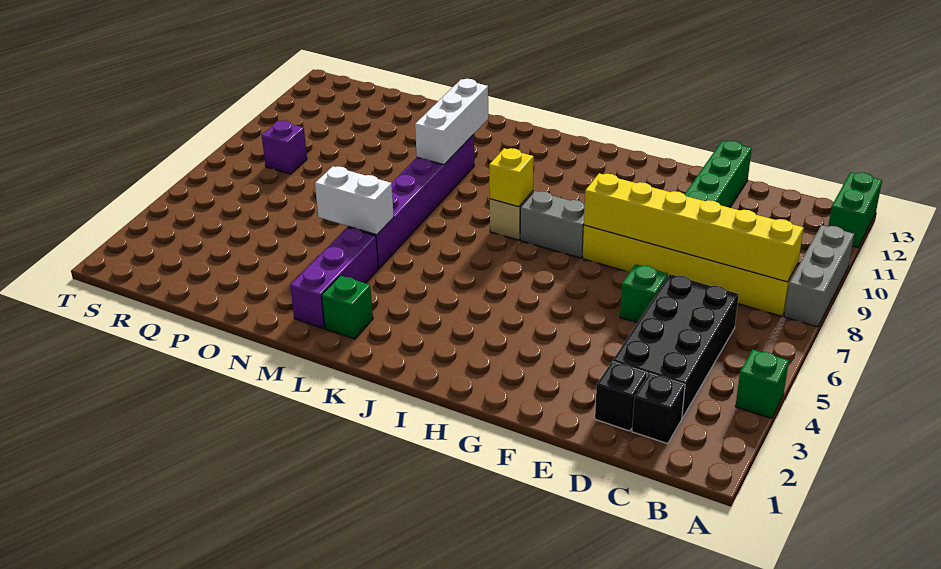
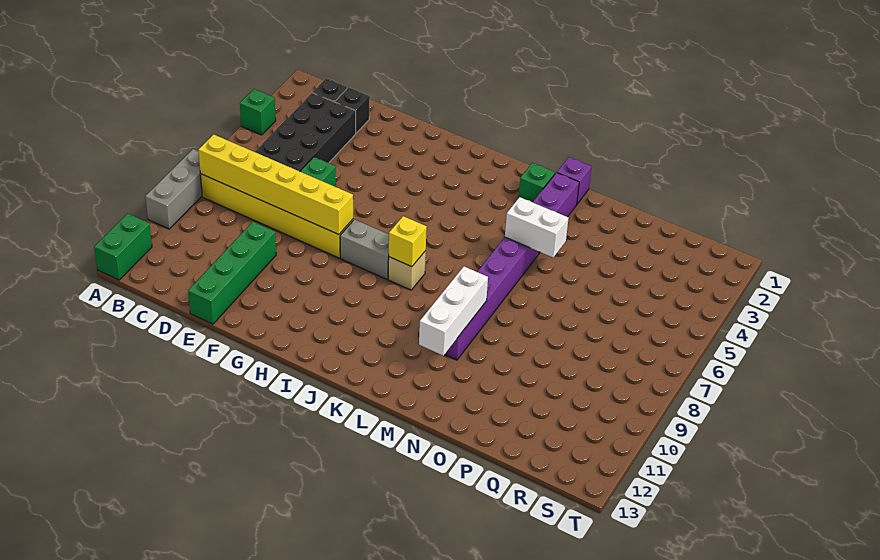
purple 1x1 brick [262,121,307,174] -> purple 1x1 brick moved to [557,157,592,204]

